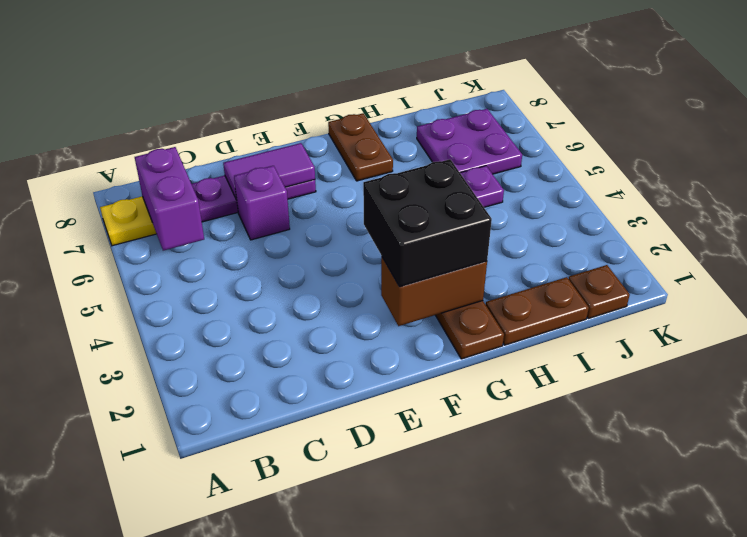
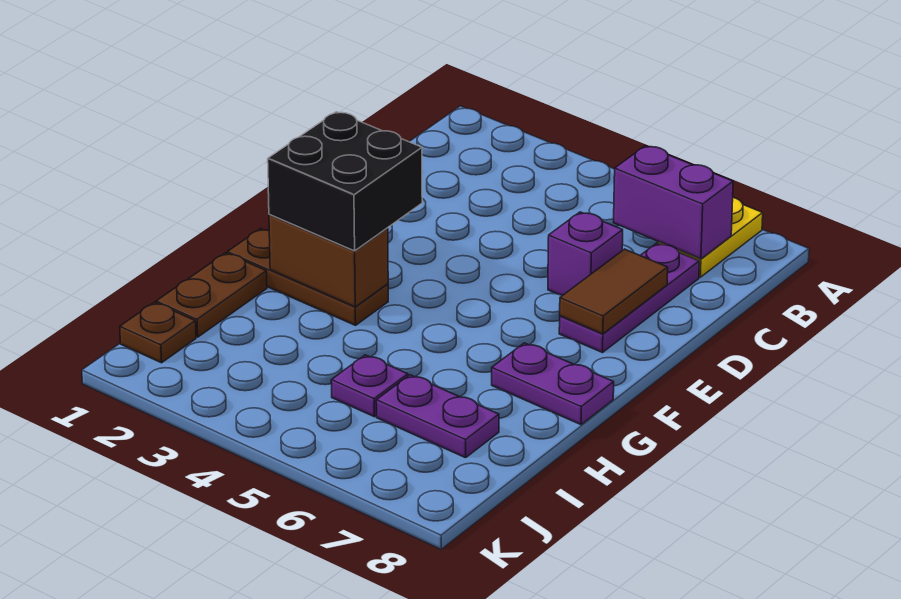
purple 1x2 tile [223,143,315,200] -> brown 1x2 tile [560,249,668,334]
brown 1x2 brick [381,257,487,326] -> brown 1x2 brick turned to [269,215,388,307]
brown 1x2 plate [328,113,393,181] -> purple 1x2 plate [492,343,614,425]
purple 2x2 plate [417,109,522,174] -> purple 1x2 plate [376,375,499,458]

